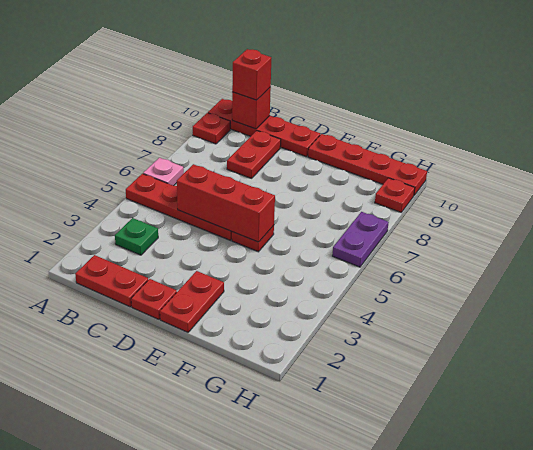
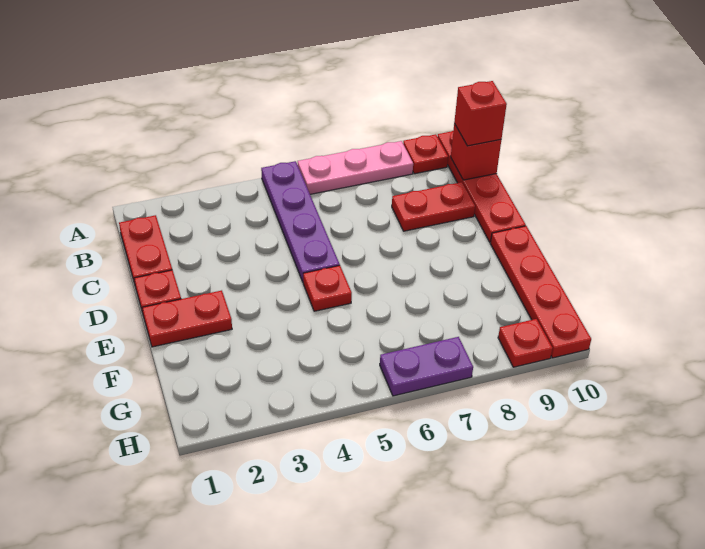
red 1x4 plate [126,174,232,240] -> purple 1x4 plate [261,161,340,282]
pink 1x1 plate [143,158,184,186] -> pink 1x3 plate [298,141,413,194]
green 1x1 plate [115,218,158,255] -> none
red 1x3 brick [177,164,275,242] -> none

